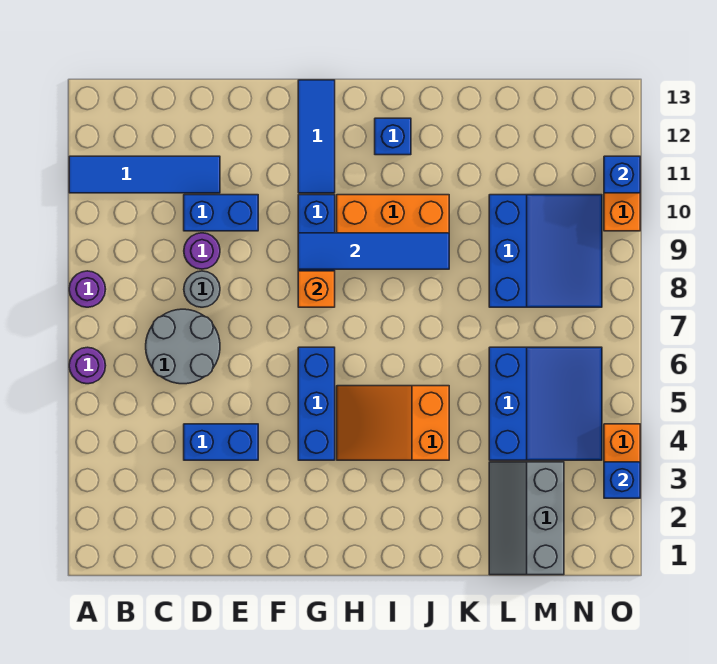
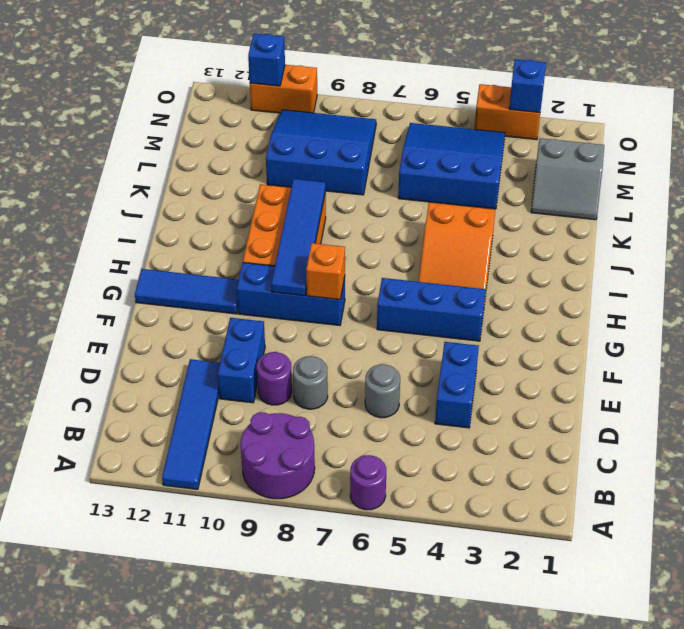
purple 1x1 round brick [69,271,106,307] -> purple 2x2 round brick [240,412,315,499]
grey 2x2 round brick [146,309,220,384] -> grey 1x1 round brick [365,364,400,418]
blue 1x1 brick [375,118,411,155] -> none
grey 2x3 slope [489,462,564,575] -> grey 2x2 slope [531,138,604,220]

